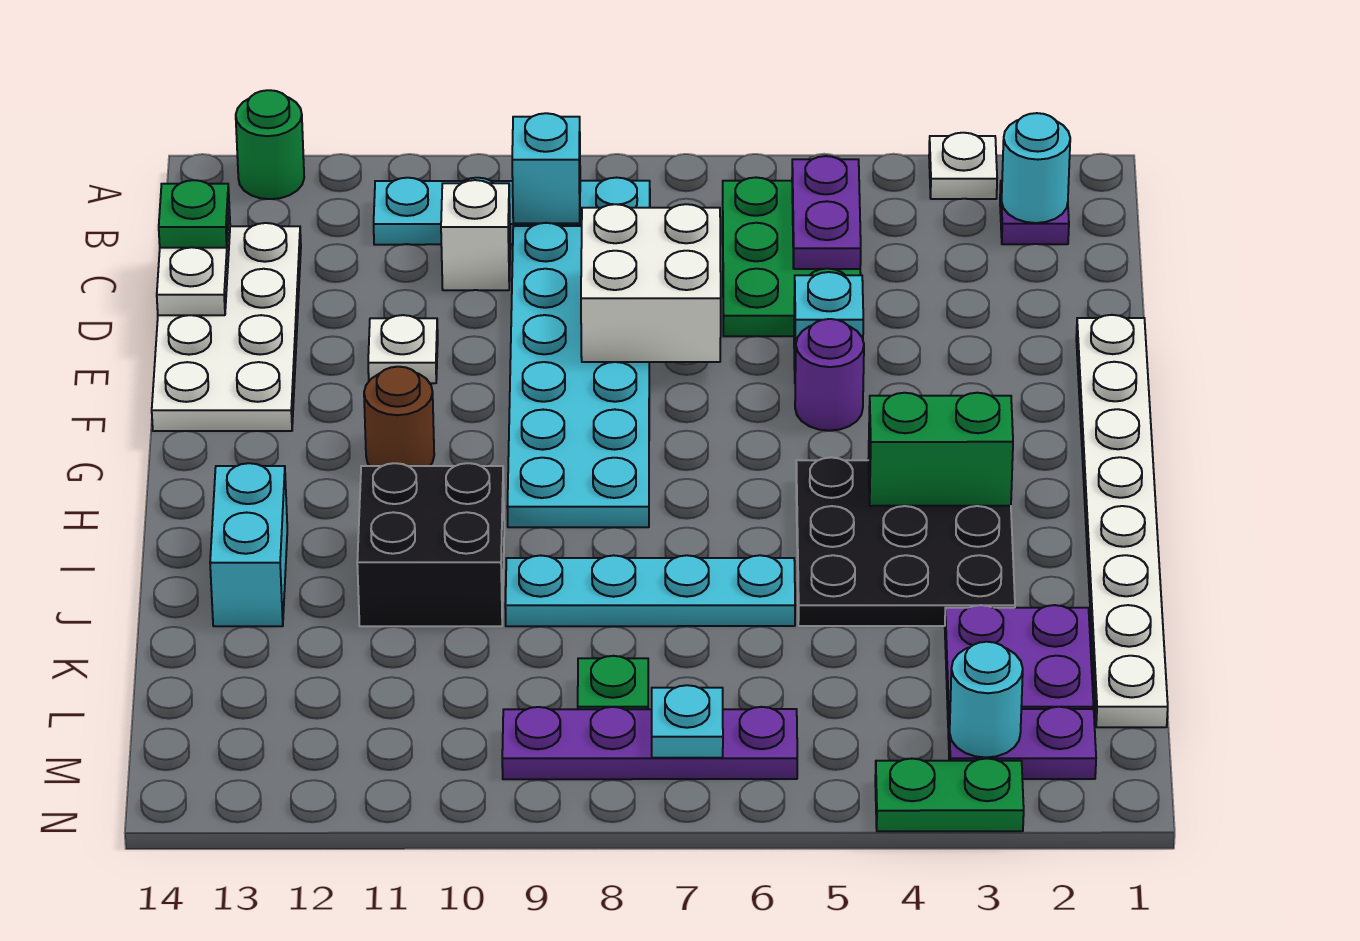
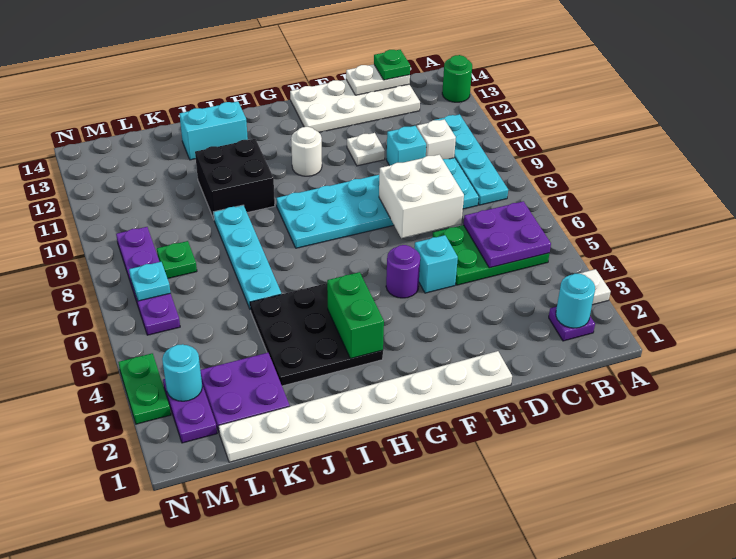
purple 1x2 plate [792,156,861,269] -> purple 2x2 plate [464,201,551,268]
cyan 1x1 brick [512,113,580,223] -> cyan 1x1 brick moved to [386,126,426,166]
brown 1x1 round brick [364,367,434,466] -> white 1x1 round brick [291,127,322,176]

